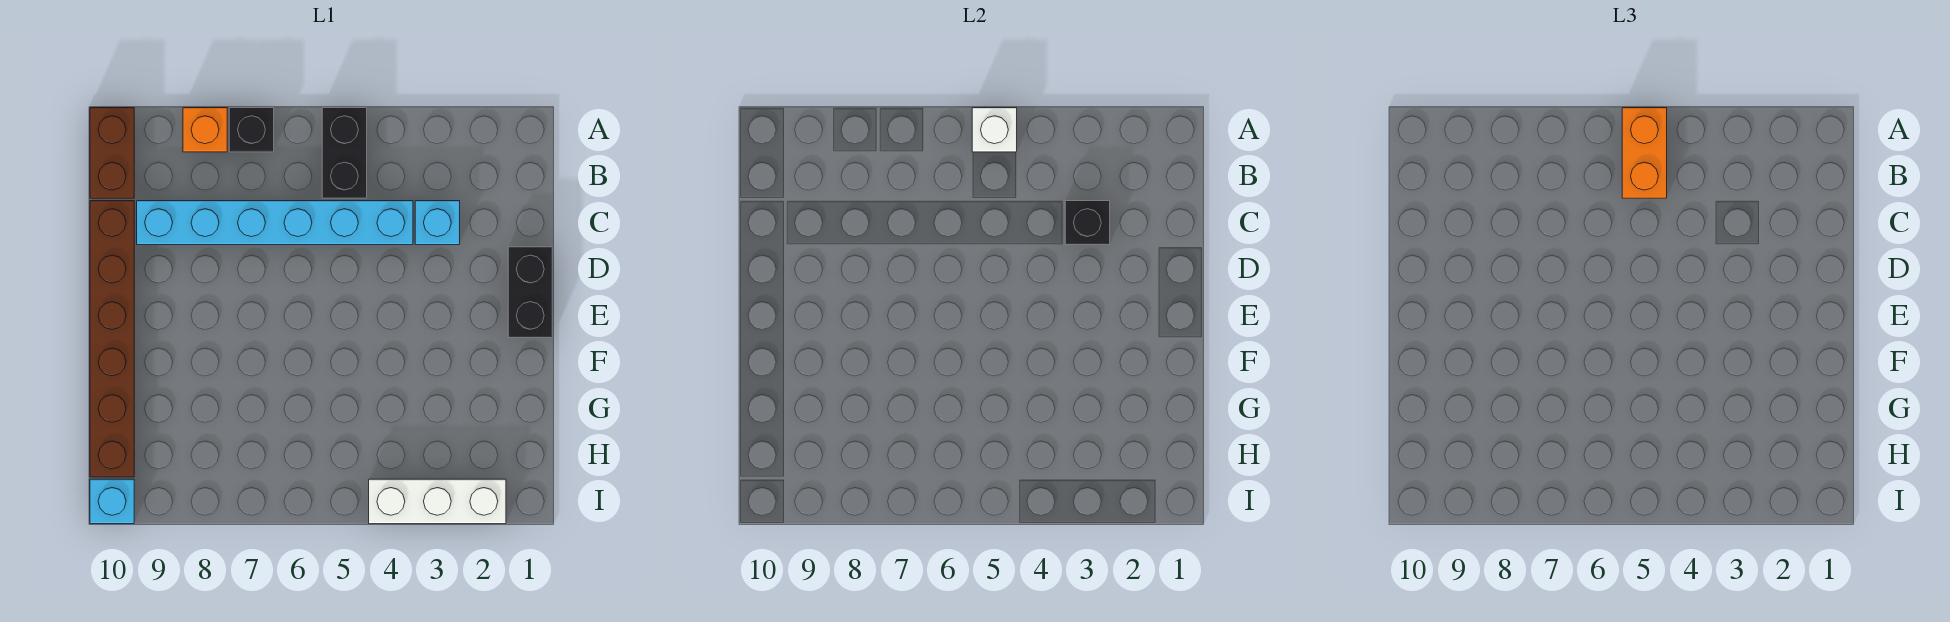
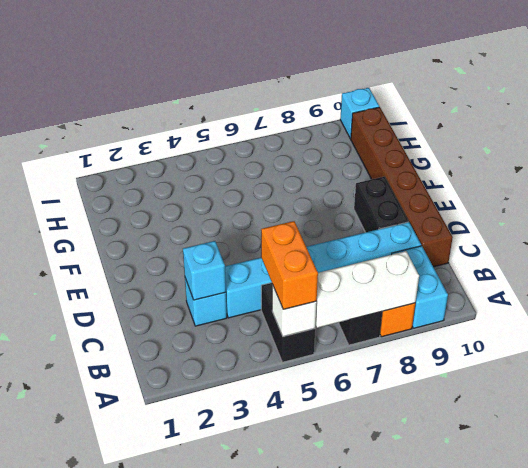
none -> cyan 1x2 brick [392,246,448,328]
brown 1x2 brick [90,108,134,198] -> none
black 1x1 brick [1065,201,1110,245] -> cyan 1x1 brick [183,241,226,300]
black 1x2 brick [508,247,552,338] -> black 1x2 brick moved to [354,176,408,232]
white 1x3 brick [369,479,506,524] -> white 1x3 brick moved to [316,251,419,328]

